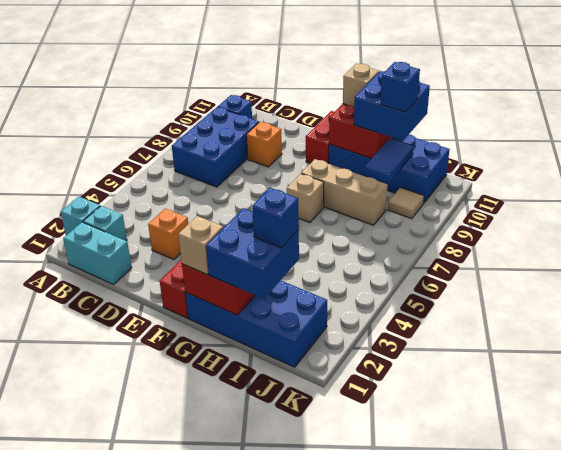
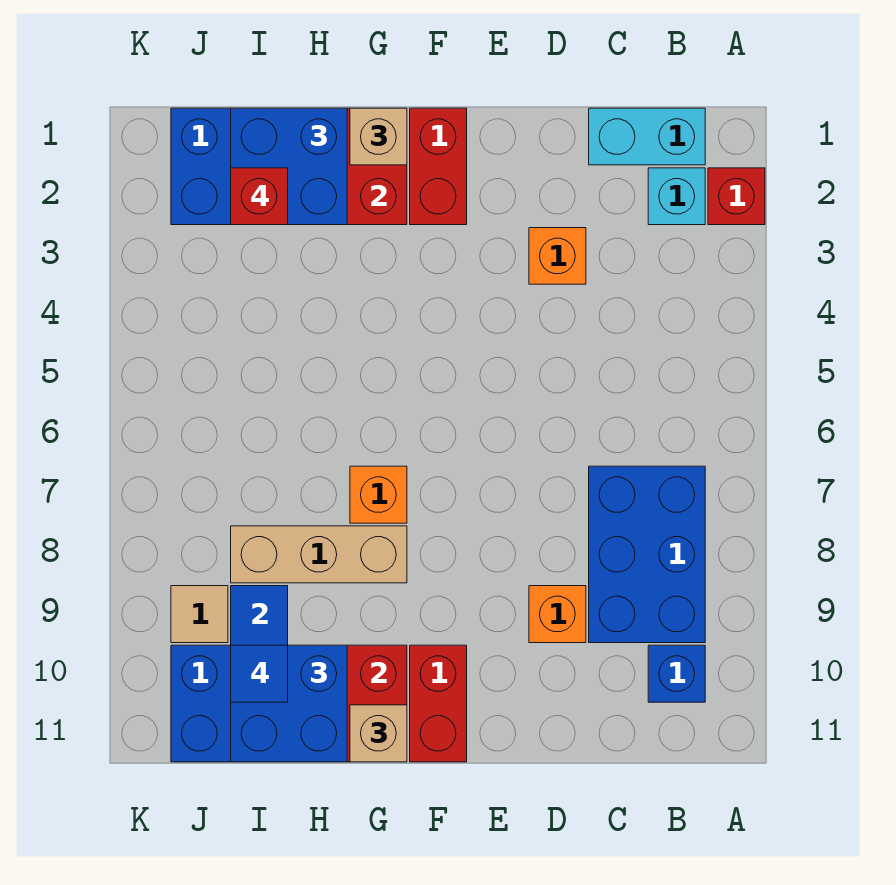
cyan 1x1 brick [61,197,100,235] -> red 1x1 brick [708,168,765,225]
tan 1x1 brick [287,174,324,222] -> orange 1x1 brick [350,466,407,523]
blue 1x1 brick [252,188,299,248] -> red 1x1 brick [231,168,288,225]
blue 1x1 brick [380,62,420,112] -> blue 1x1 tile [231,645,288,702]

